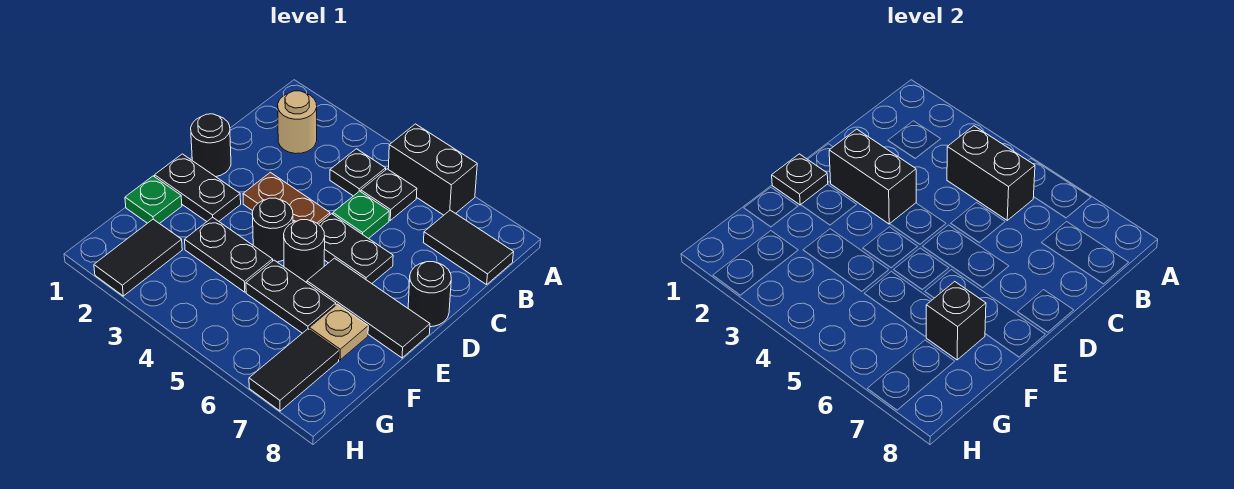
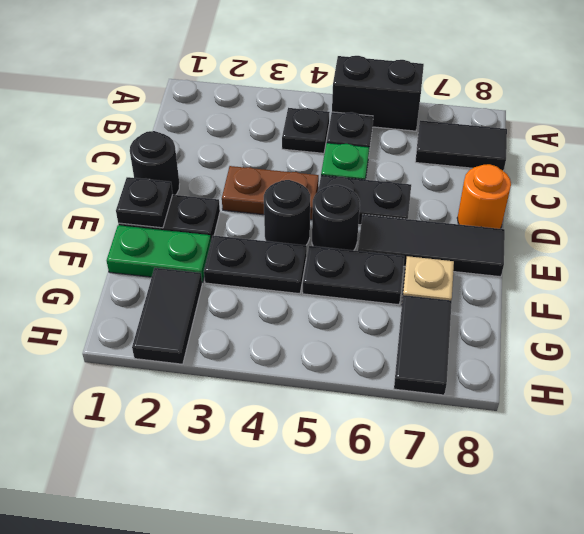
tan 1x1 round brick [278,91,317,154] -> none
black 1x2 brick [947,126,1035,220] -> none
black 1x2 brick [829,129,916,224] -> none
black 1x1 round brick [408,262,451,327] -> orange 1x1 round brick [457,164,511,229]
green 1x1 plate [125,176,182,224] -> green 1x2 plate [107,225,211,283]
black 1x1 brick [926,282,986,360] -> none

